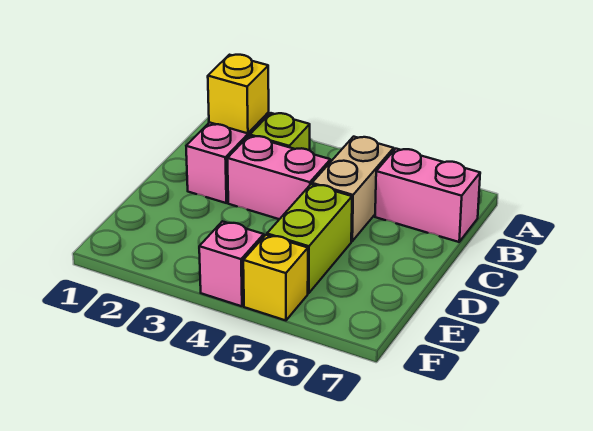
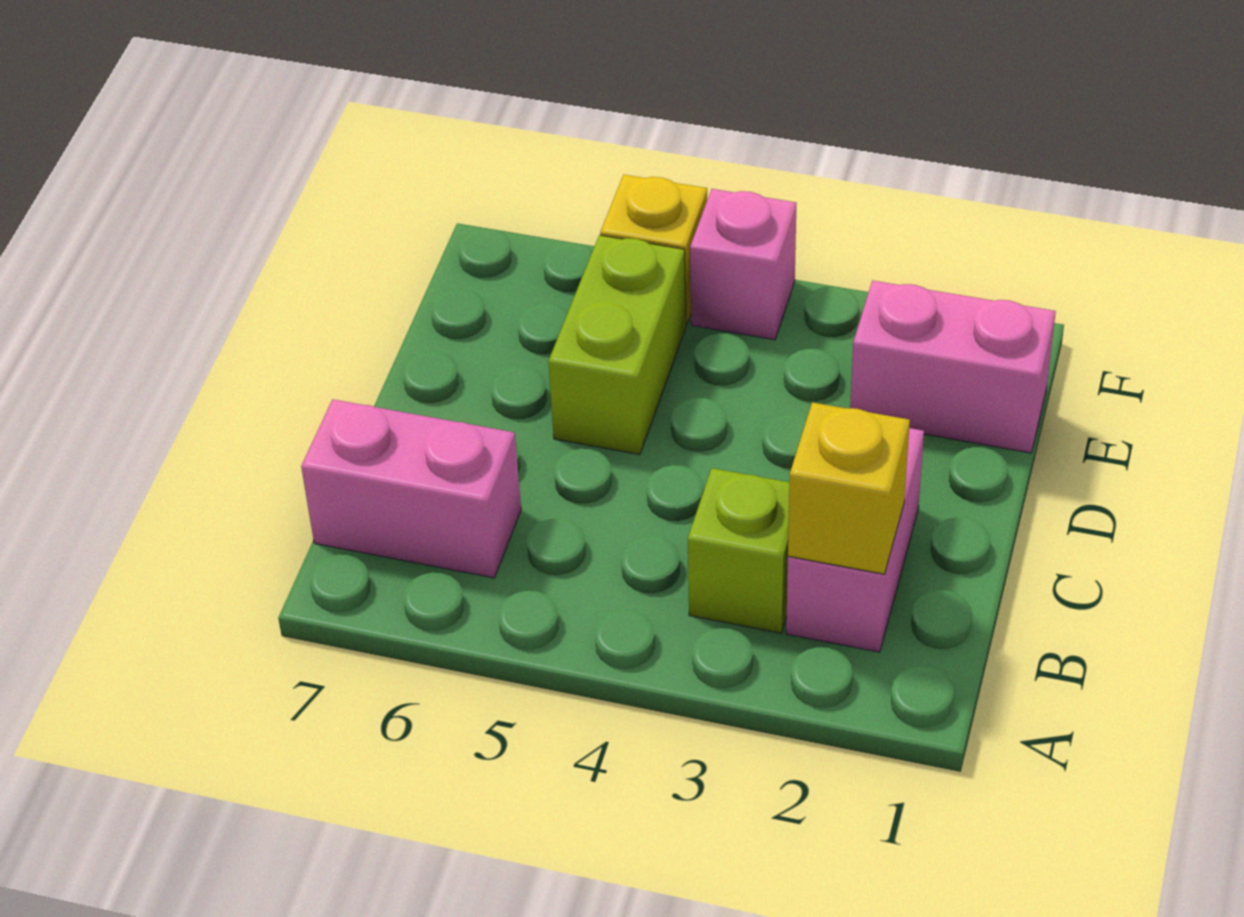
tan 1x2 brick [312,137,394,241] -> none
pink 1x2 brick [227,136,330,219] -> pink 1x2 brick moved to [850,280,1056,453]

